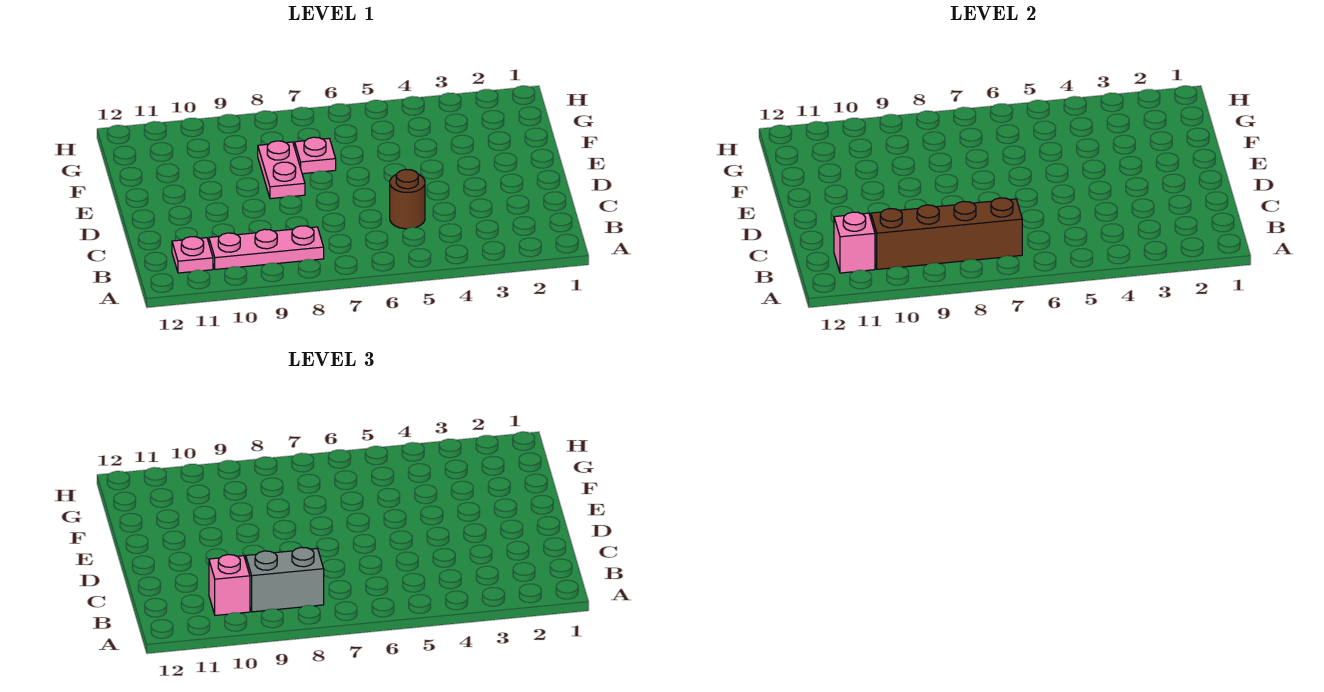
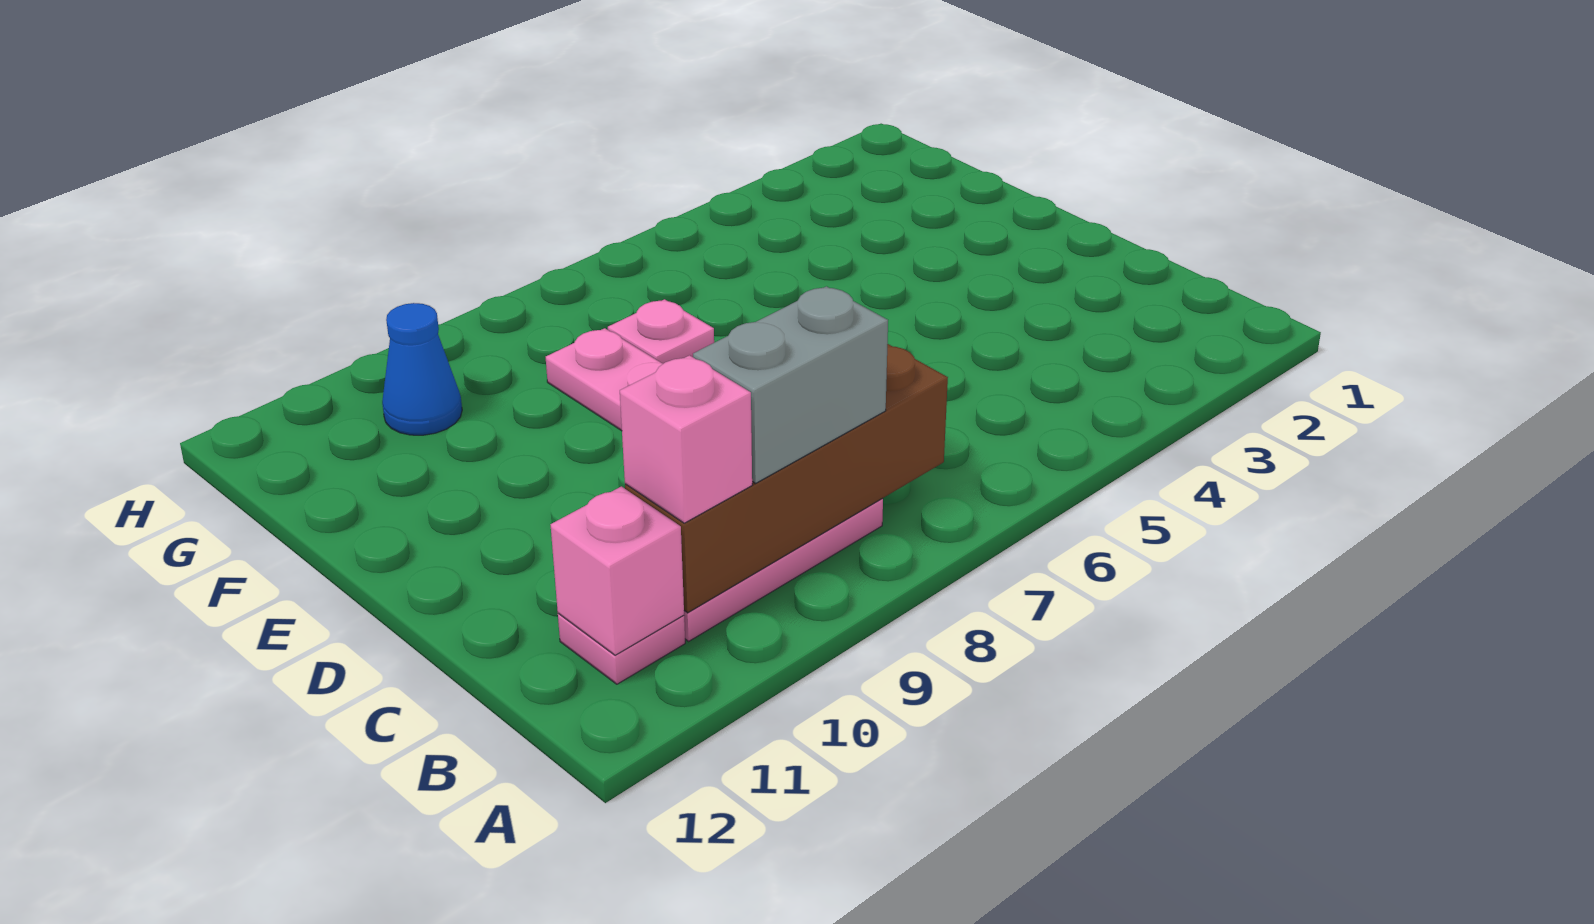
brown 1x1 round brick [390,170,425,229] -> none
none -> blue 1x1 cone [382,303,462,435]

